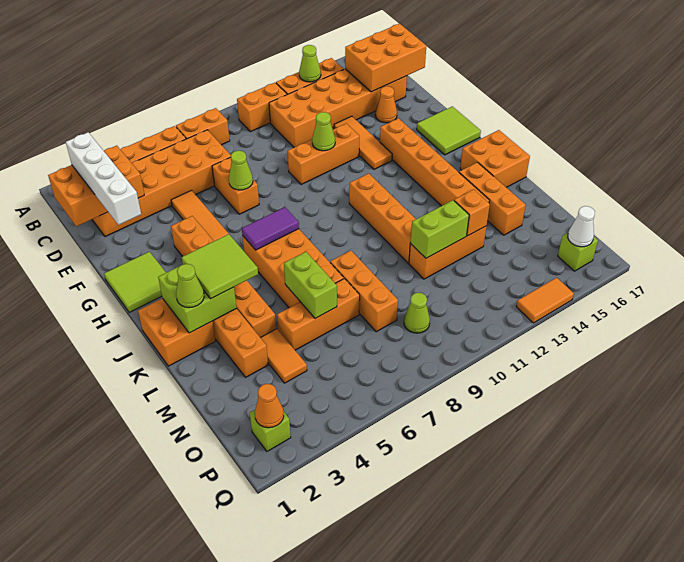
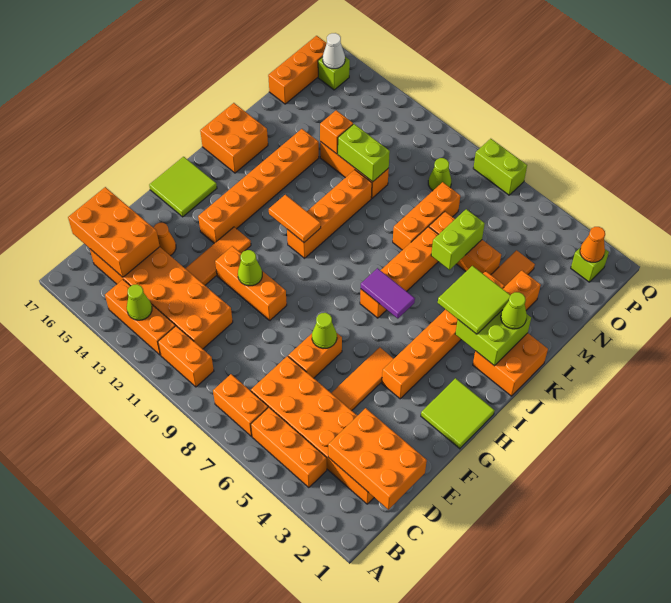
white 1x4 brick [66,132,141,225] -> none
orange 2x4 brick [243,229,344,308] -> orange 1x4 brick [360,227,439,318]
orange 1x3 brick [459,162,526,235] -> orange 1x3 brick moved to [268,36,327,104]
none -> lime 1x2 brick [473,139,527,195]
orange 1x2 tile [516,278,574,323] -> orange 1x2 tile moved to [269,195,321,242]

